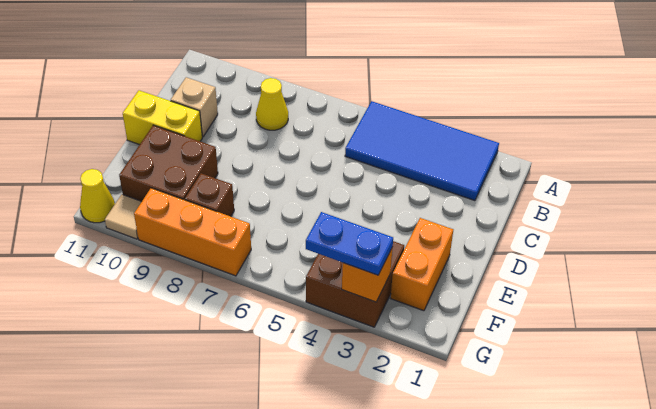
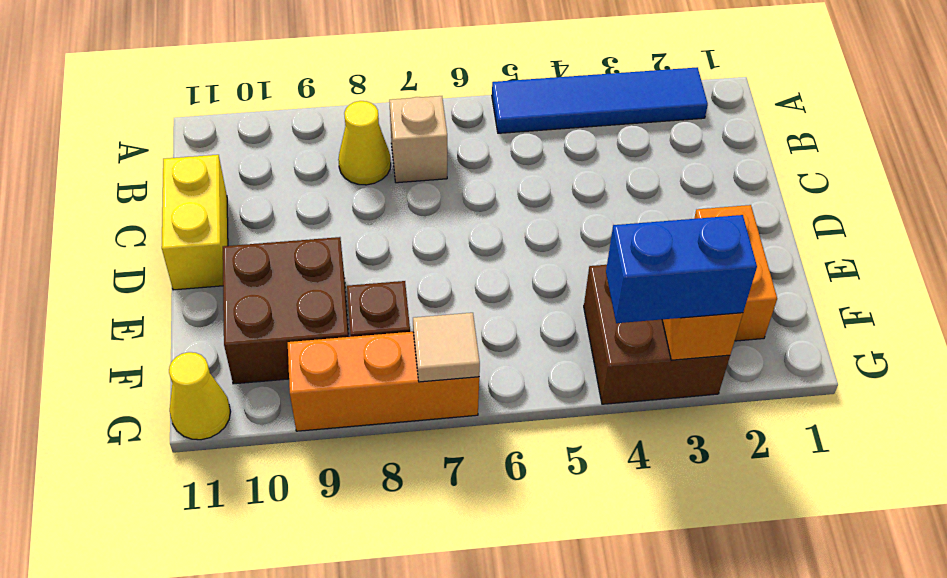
blue 2x4 tile [345,101,499,201] -> blue 1x4 tile [492,67,708,133]
tan 1x1 brick [171,77,218,137] -> tan 1x1 brick moved to [389,96,447,183]
yellow 1x2 brick [123,90,202,145] -> yellow 1x2 brick turned to [162,155,228,290]
blue 1x2 plate [306,212,393,275] -> blue 1x2 brick [606,215,757,323]
tan 1x1 tile [105,194,142,239] -> tan 1x1 tile moved to [413,313,480,382]

